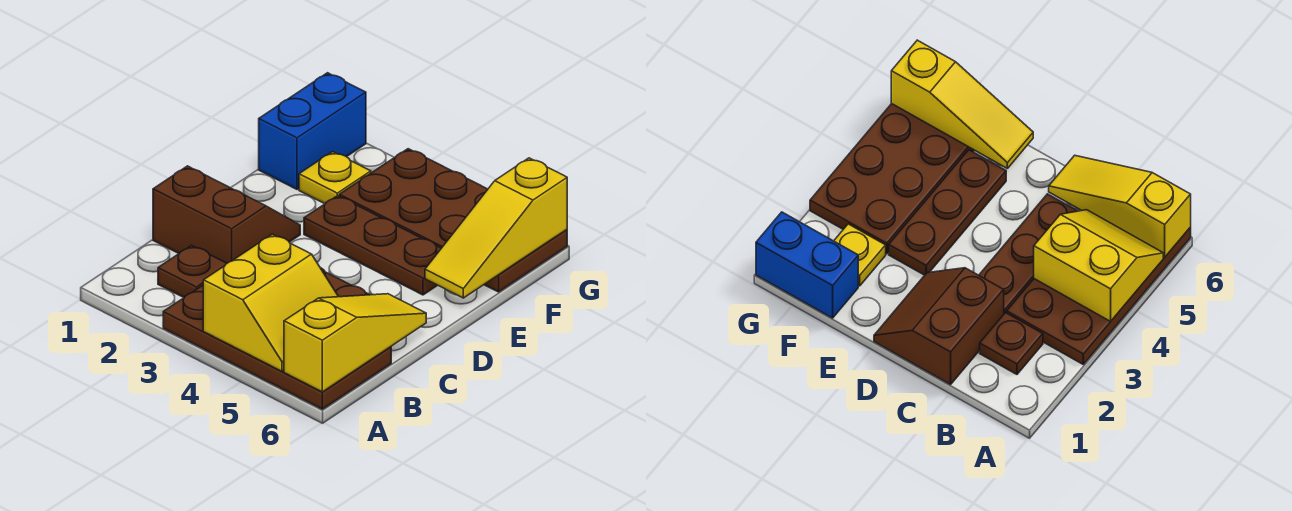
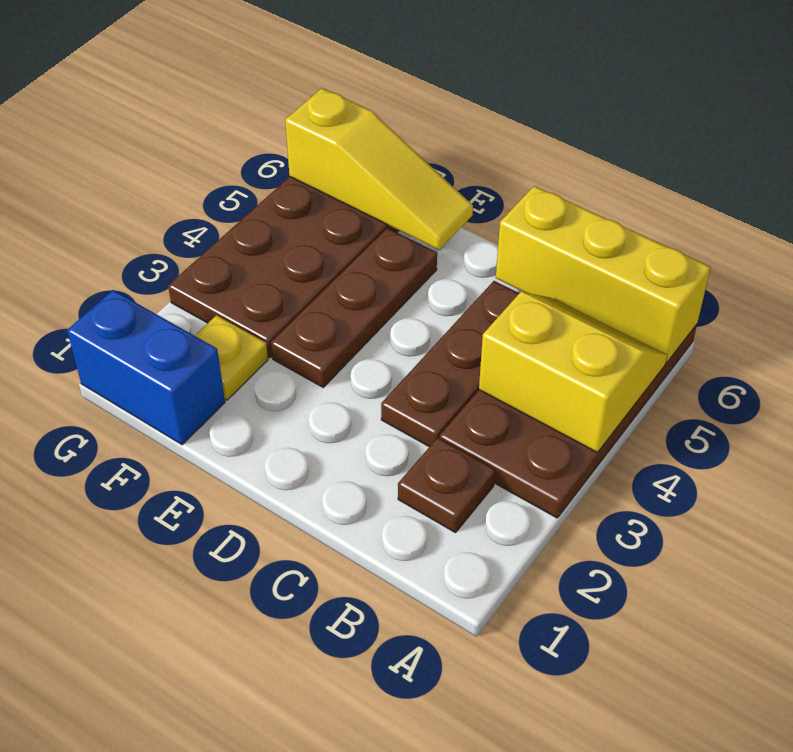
yellow 1x3 slope [284,294,426,392] -> yellow 1x3 brick [496,186,711,363]
brown 2x2 slope [153,166,300,263] -> none

